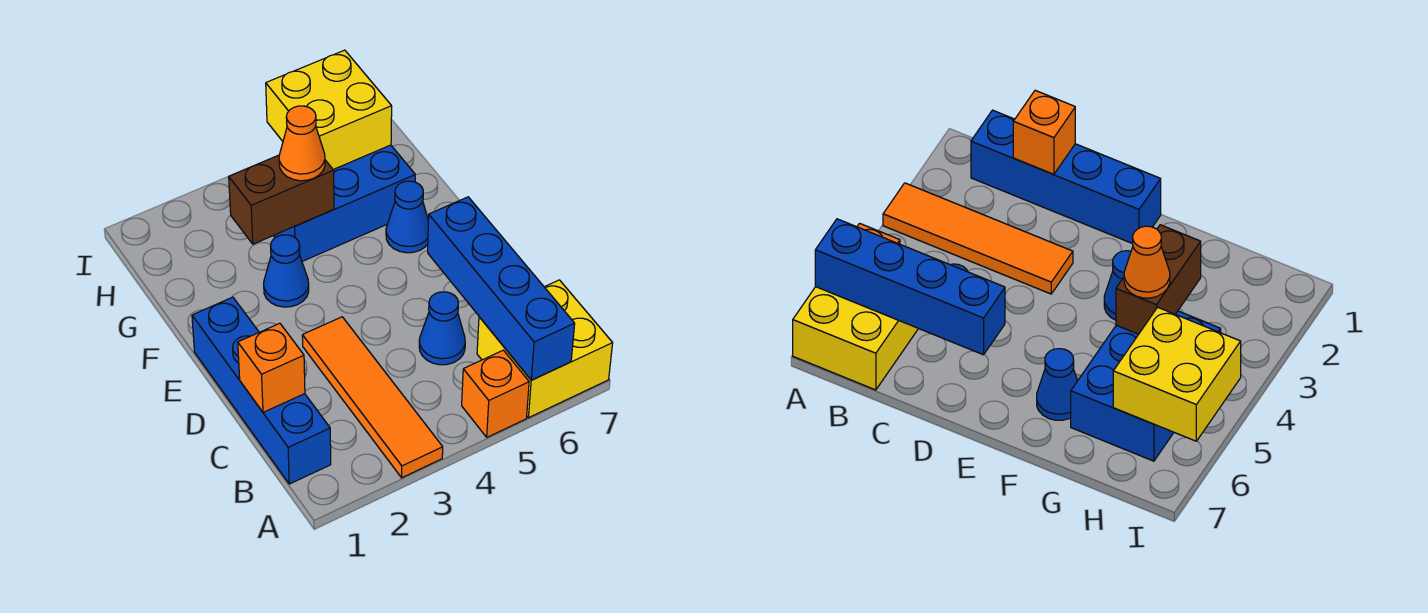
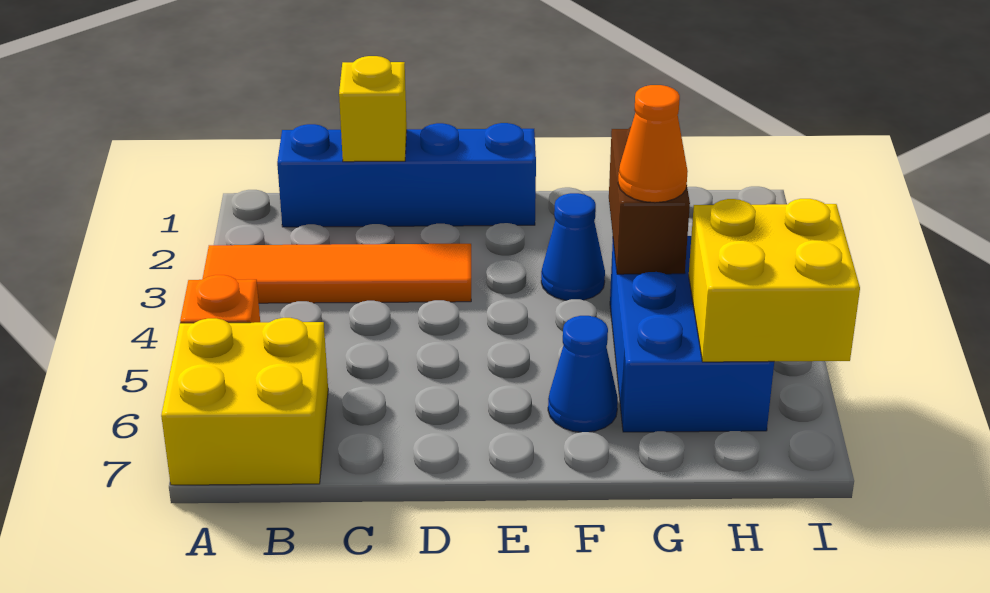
blue 1x4 brick [428,197,575,380] -> none
orange 1x1 brick [238,323,305,412] -> yellow 1x1 brick [339,56,407,162]
blue 1x1 cone [419,292,465,365] -> none

